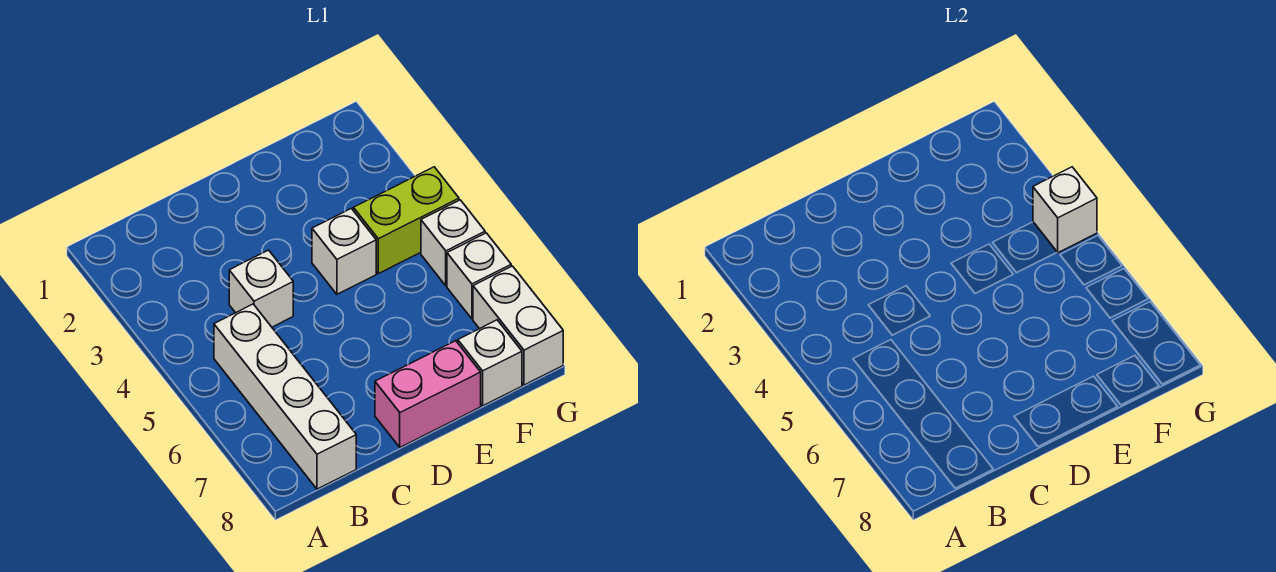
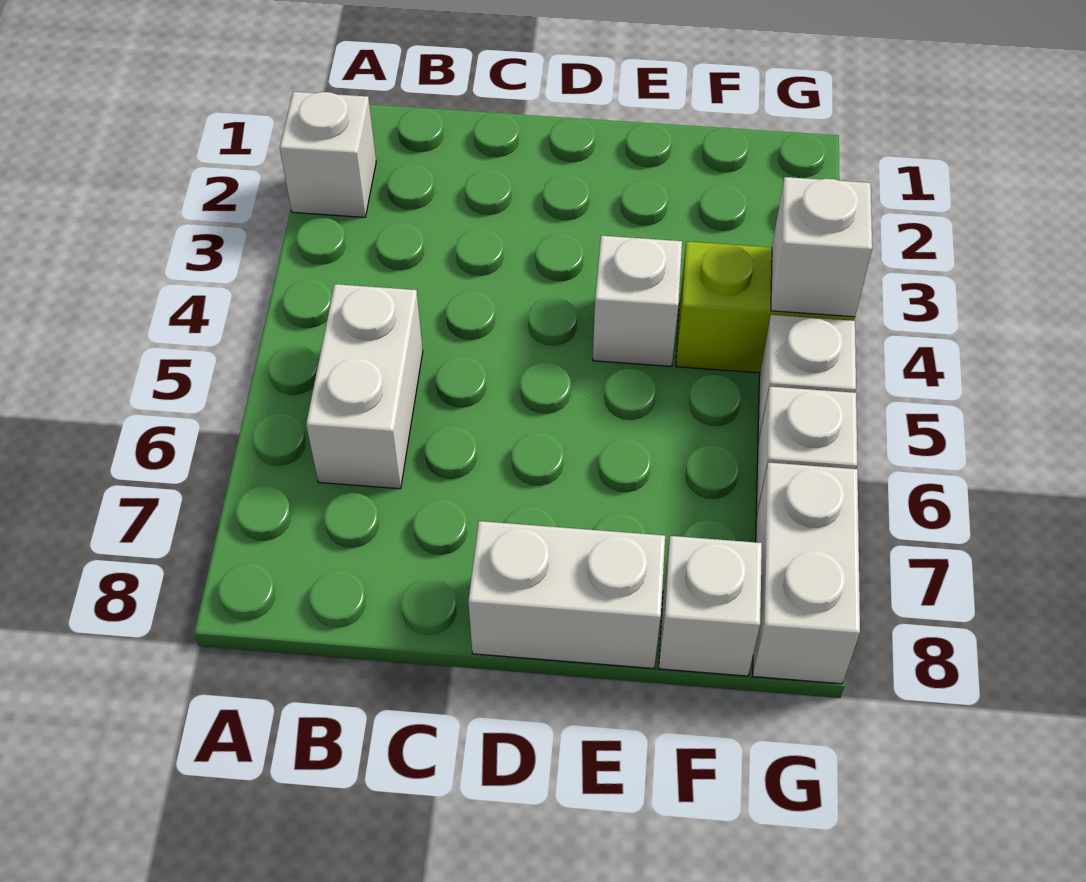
white 1x4 brick [214,304,356,489] -> white 1x2 brick [306,284,423,489]
white 1x1 brick [229,250,293,327] -> white 1x1 brick moved to [280,92,376,217]
pink 1x2 brick [375,341,481,447] -> white 1x2 brick [468,521,665,669]

